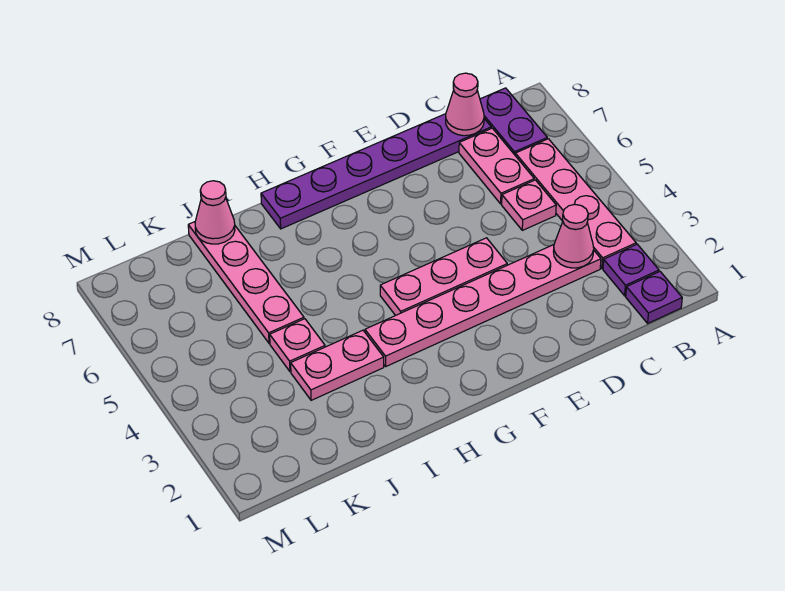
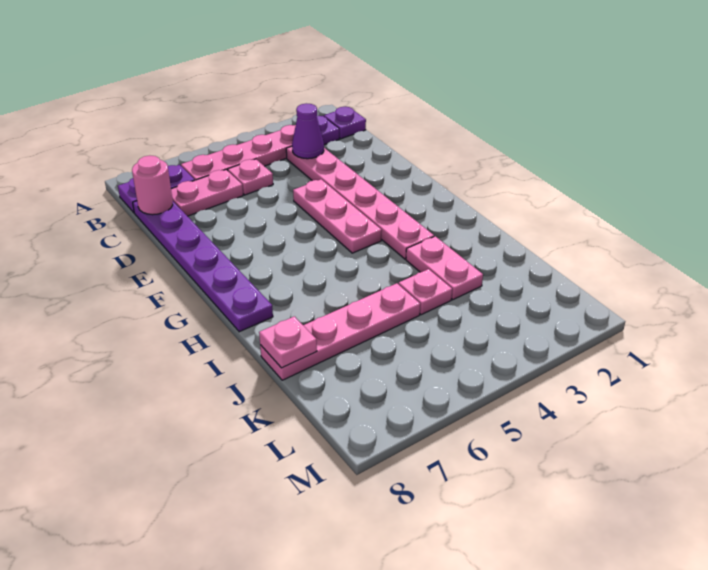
pink 1x1 cone [553,204,594,268] -> purple 1x1 cone [292,103,324,159]
pink 1x1 cone [446,73,484,136] -> pink 1x1 round brick [132,156,173,215]
pink 1x1 cone [195,181,235,244] -> pink 1x1 plate [259,316,317,368]

